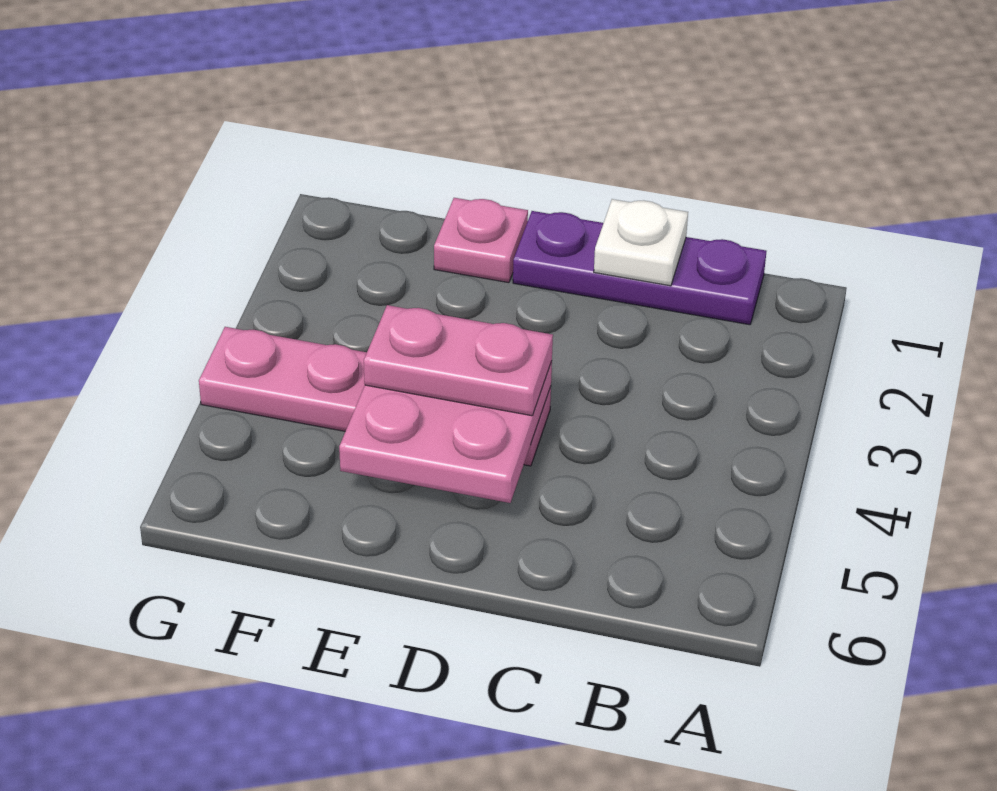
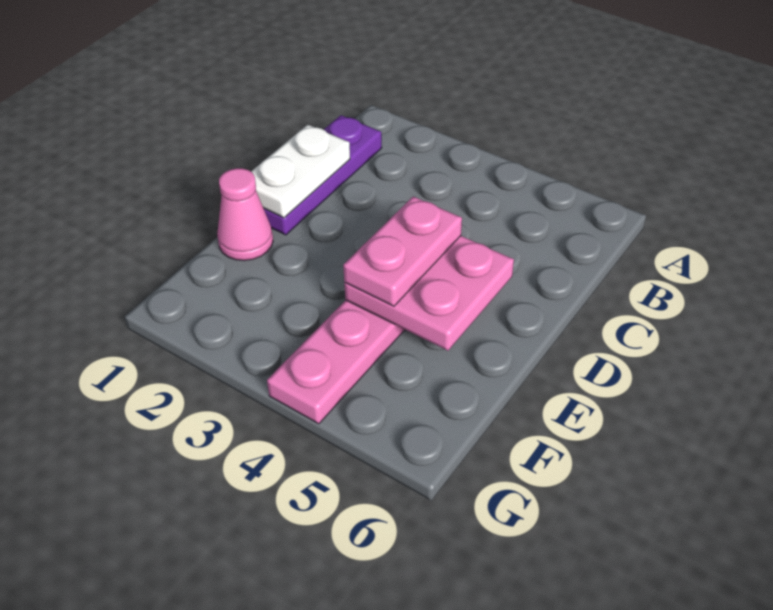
white 1x1 plate [594,199,688,286] -> white 1x2 plate [251,125,350,218]
pink 1x1 plate [434,198,528,283] -> pink 1x1 cone [217,168,273,261]

